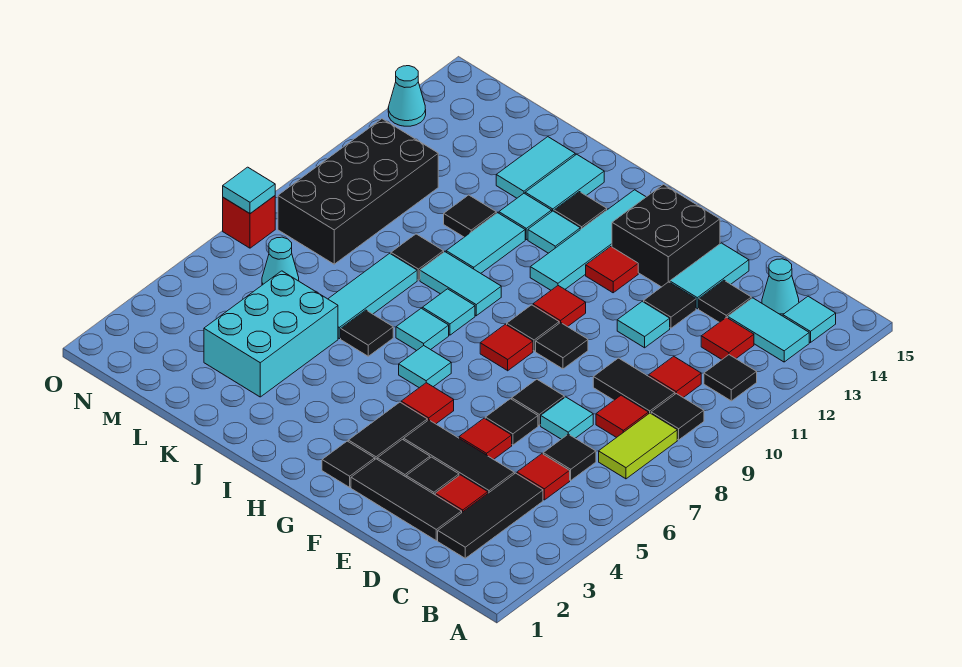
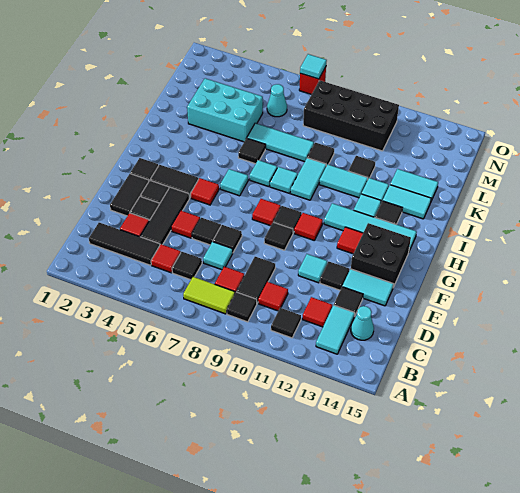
cyan 1x1 tile [783,296,836,343] -> none
black 1x3 tile [351,459,462,541] -> black 1x2 tile [110,174,149,216]
cyan 1x1 cone [388,66,426,126] -> none

